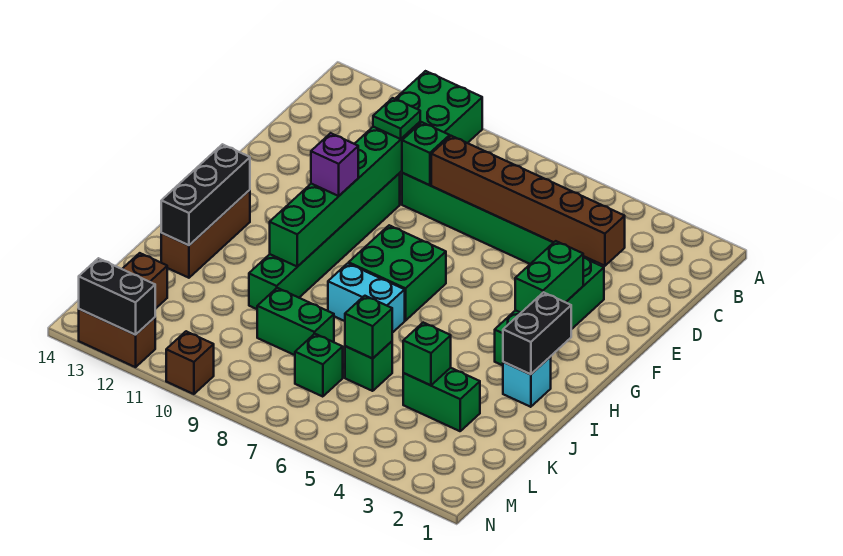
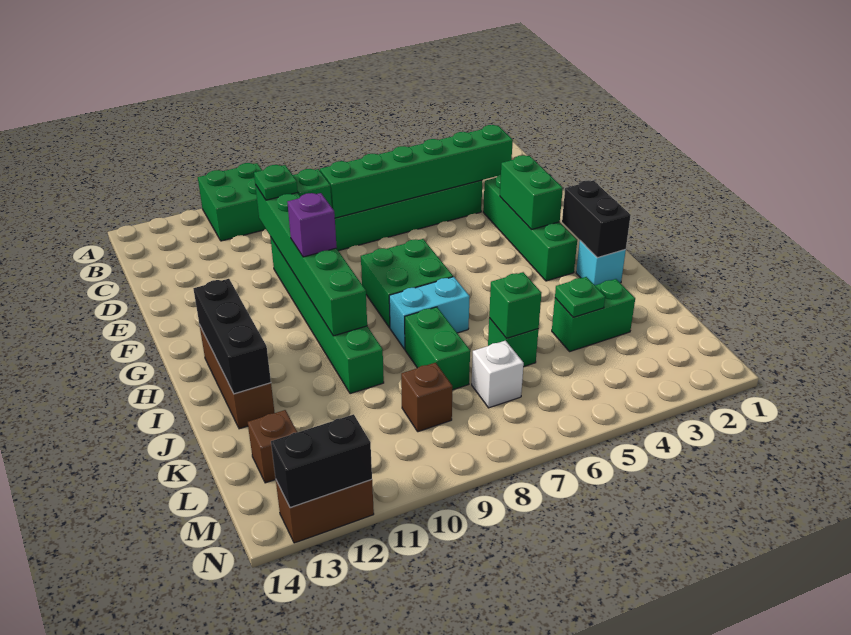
brown 1x6 brick [431,136,625,266] -> green 1x6 brick [320,125,513,218]
green 1x1 brick [403,323,451,385] -> green 1x1 plate [555,277,605,317]
green 1x2 brick [257,288,334,355] -> green 1x2 brick turned to [405,307,470,390]
green 1x1 brick [295,334,343,397] -> white 1x1 brick [472,341,524,408]
brown 1x1 brick [166,331,214,394] -> brown 1x1 brick moved to [401,363,452,432]

